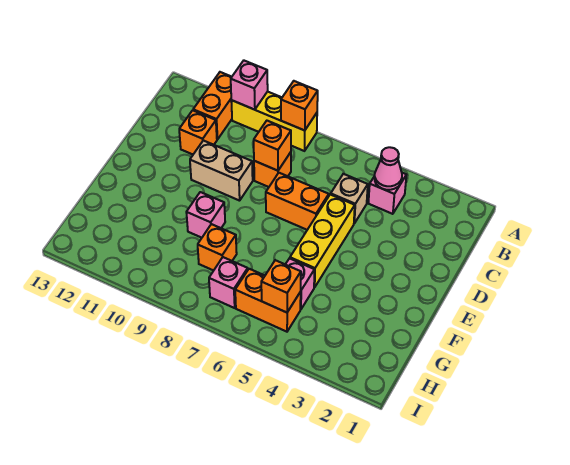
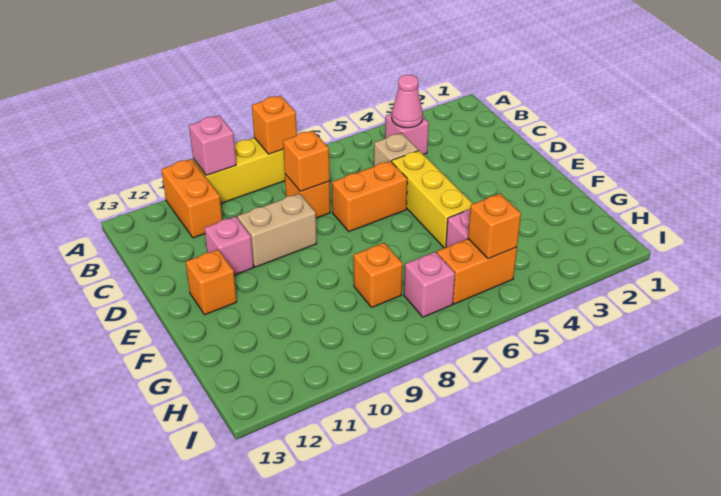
orange 1x1 brick [179,110,217,154] -> orange 1x1 brick moved to [186,250,237,315]
pink 1x1 brick [186,192,225,238] -> pink 1x1 brick moved to [205,216,254,275]

